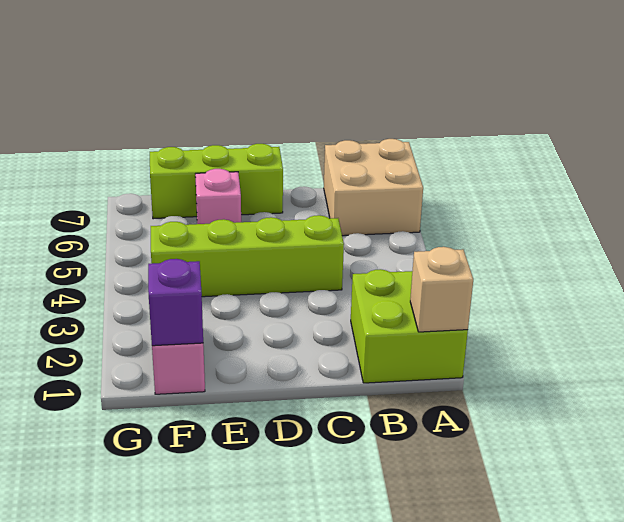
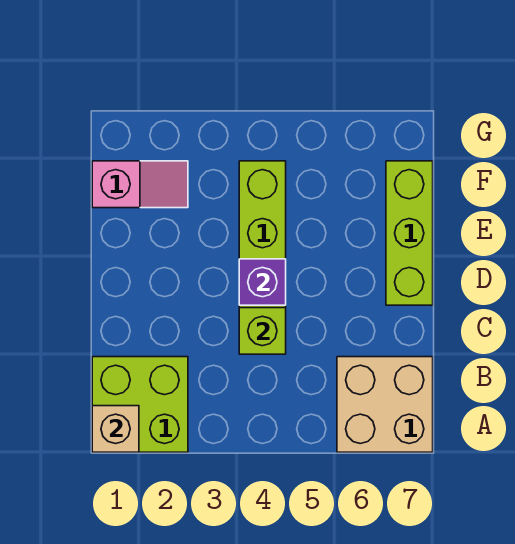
none -> lime 1x1 brick [239,308,286,354]
pink 1x1 brick [195,169,241,224] -> none
purple 1x1 brick [148,259,203,346] -> purple 1x1 brick moved to [239,259,286,305]

